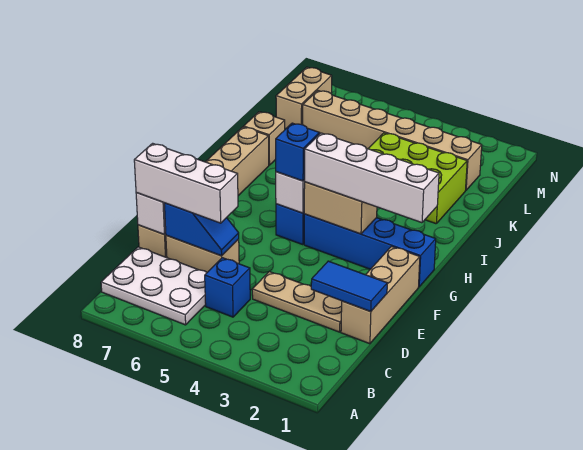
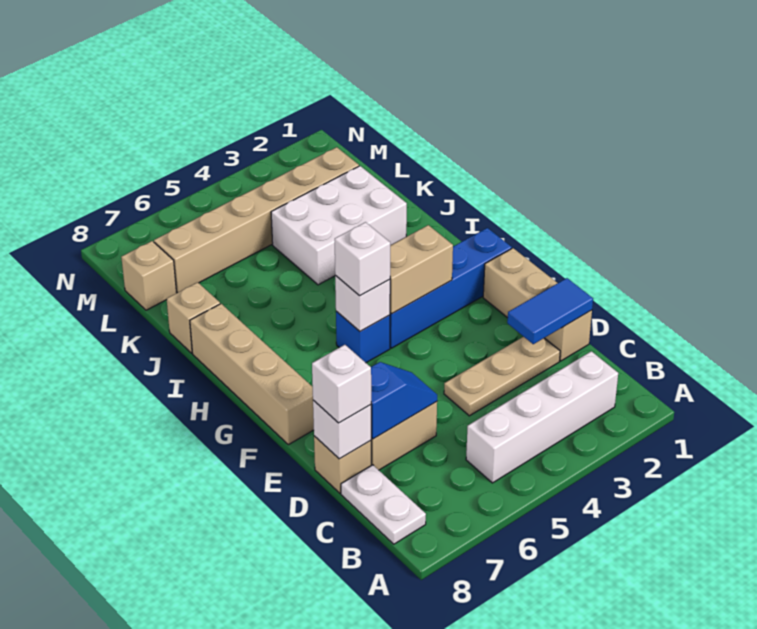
white 2x3 plate [101,247,207,325] -> white 1x2 plate [341,465,426,544]
blue 1x1 brick [205,258,250,317] -> none
white 1x3 brick [134,143,238,223] -> white 1x1 brick [312,345,371,423]
white 1x4 brick [305,133,439,223] -> white 1x4 brick moved to [466,351,618,483]
blue 1x1 brick [276,123,320,181] -> white 1x1 brick [335,222,390,296]
lime 2x3 brick [368,133,467,224] -> white 2x3 brick [271,166,407,285]
tan 1x2 brick [276,67,332,129] -> tan 1x1 brick [121,241,176,310]

